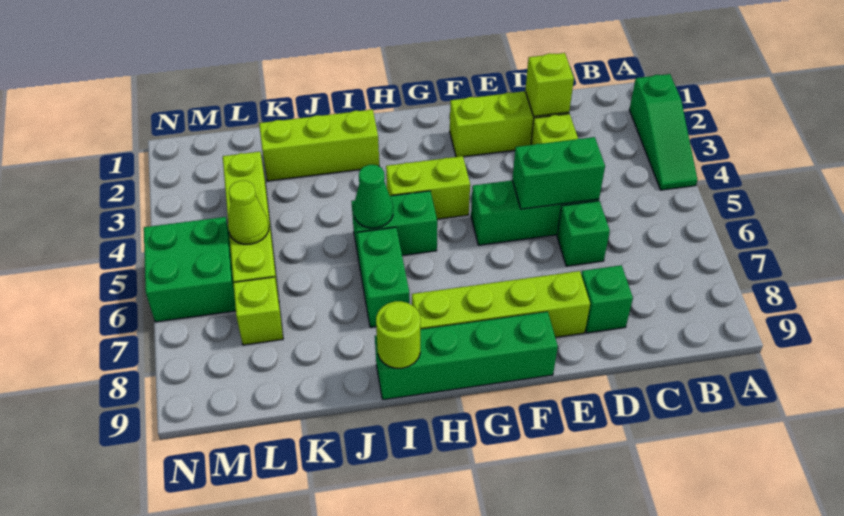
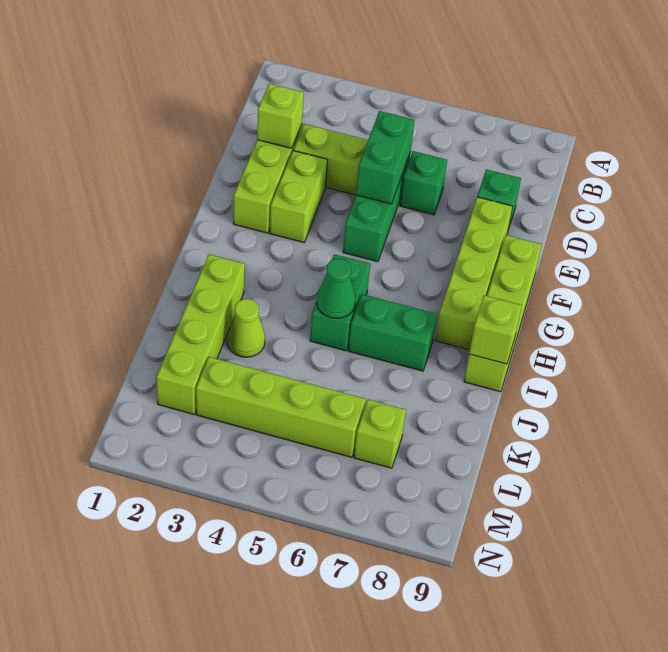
green 1x3 slope [629,74,697,190] -> none
green 1x4 brick [375,312,558,400] -> lime 1x4 brick [464,235,542,392]
lime 1x2 brick [386,156,470,219] -> lime 1x2 brick moved to [270,151,327,242]
lime 1x3 brick [259,110,379,181] -> lime 1x4 brick [156,254,245,414]
lime 1x1 round brick [376,301,420,368] -> lime 1x1 brick [469,295,522,364]
lime 1x1 cone [228,181,269,244] -> lime 1x1 cone moved to [227,299,265,357]
green 2x2 brick [144,217,236,322] -> none

